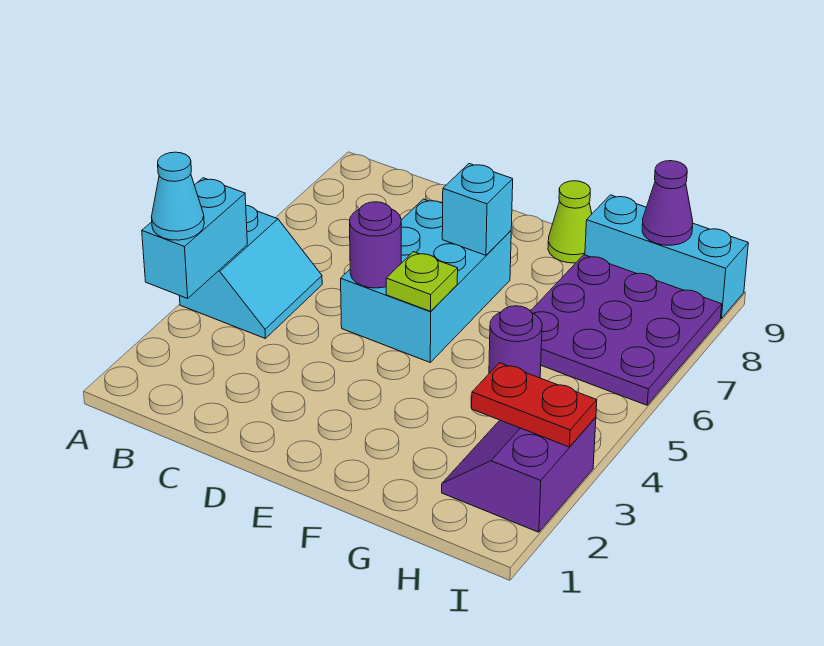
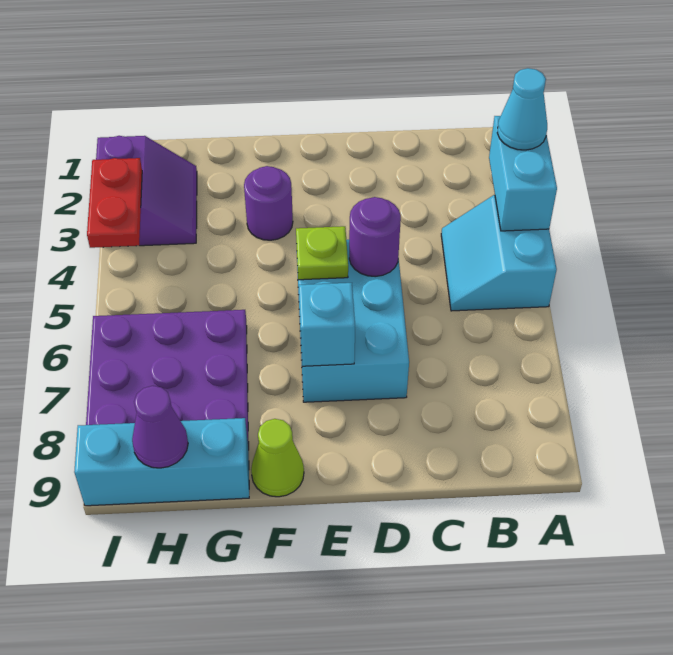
purple 1x1 round brick [489,306,542,378] -> purple 1x1 round brick moved to [244,166,293,240]
red 1x2 plate [472,363,597,447] -> red 1x2 plate turned to [87,158,142,248]

